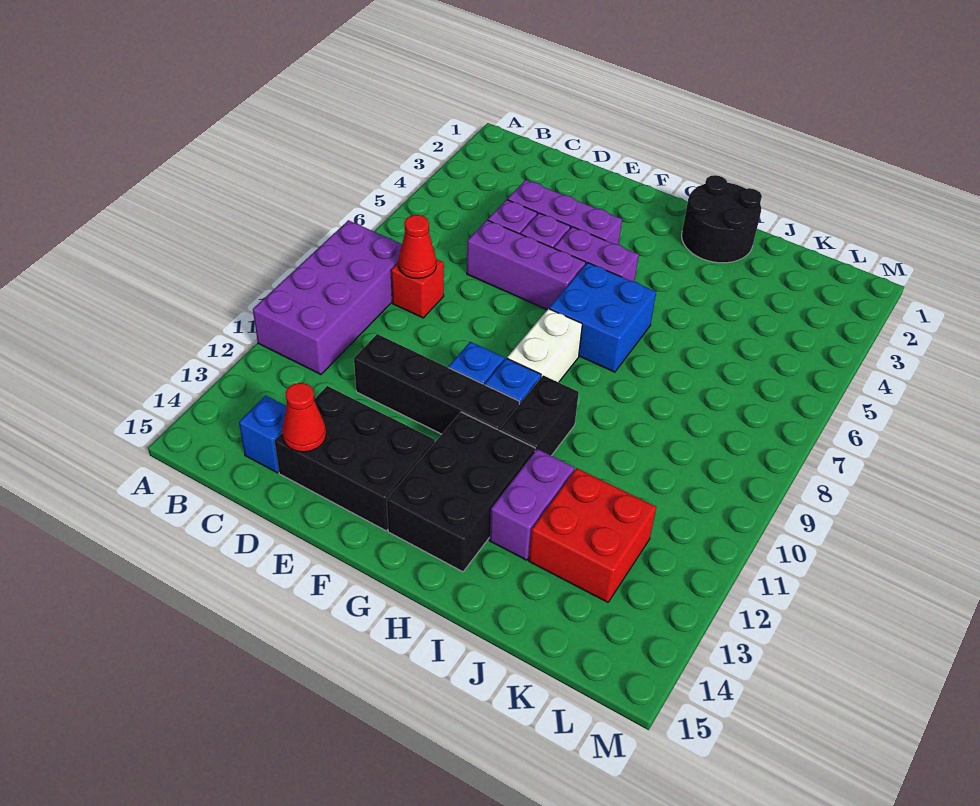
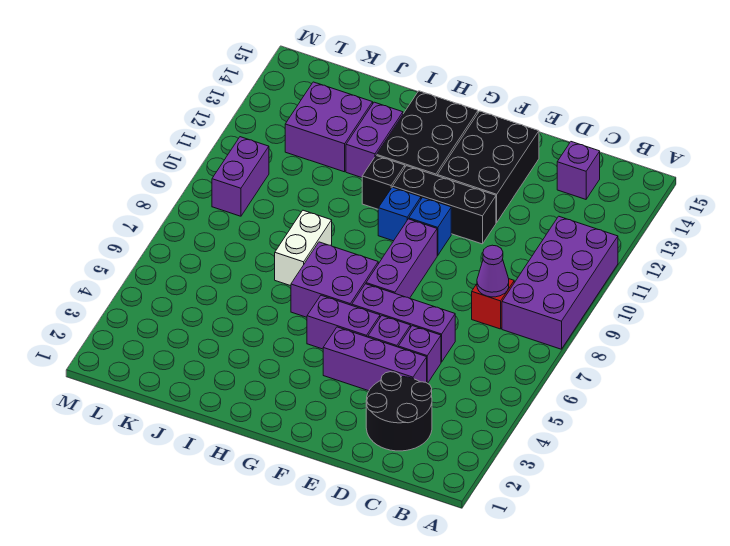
red 1x1 cone [398,215,436,279] -> purple 1x1 cone [477,245,509,297]
blue 1x1 brick [239,396,287,473] -> purple 1x1 brick [557,142,600,199]
black 1x4 brick [354,334,519,434] -> black 1x3 brick [393,166,496,244]
black 2x3 brick [275,386,435,531] -> black 2x3 brick turned to [437,111,539,222]
red 1x1 cone [282,383,326,452] -> none
none -> purple 1x3 brick [366,219,437,298]
blue 2x2 brick [549,263,656,372] -> purple 2x2 brick [291,242,378,317]
white 1x2 brick [507,309,582,382] -> white 1x2 brick moved to [275,210,332,286]
black 2x2 round brick [682,175,762,263] -> black 2x2 round brick moved to [366,372,432,451]
black 1x2 brick [500,375,579,456] -> black 1x1 brick [362,156,405,209]
red 2x2 brick [529,468,656,602] -> purple 2x2 brick [285,82,373,172]
none -> purple 1x2 brick [212,137,269,216]

